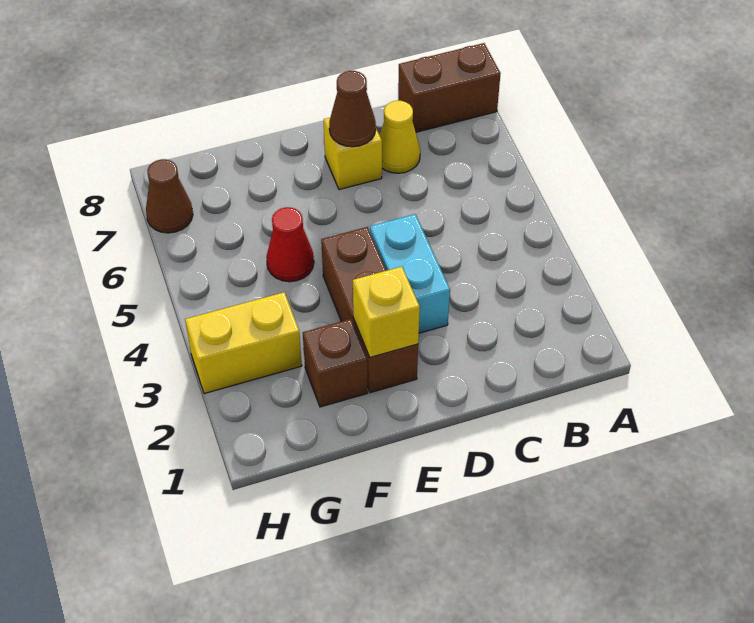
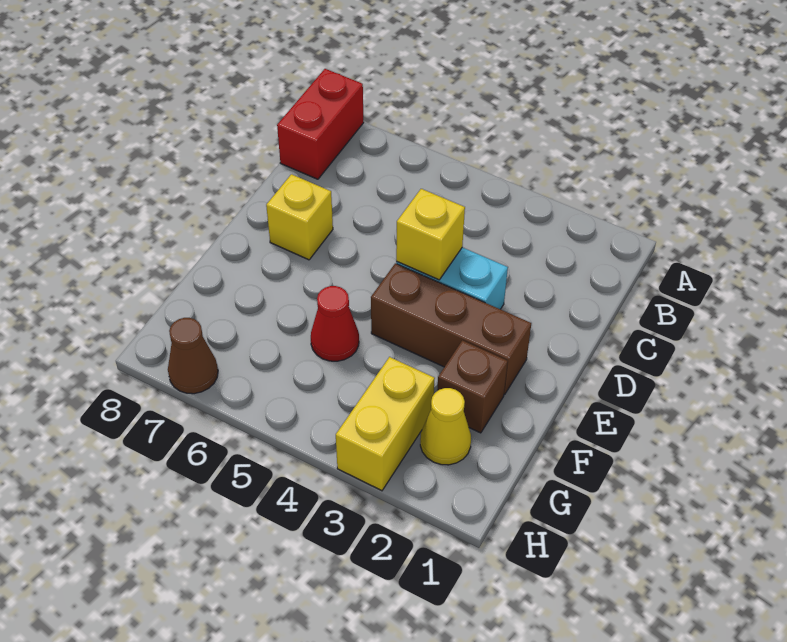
brown 1x2 brick [398,43,501,132] -> red 1x2 brick [277,69,364,179]
yellow 1x1 cone [380,101,420,173] -> yellow 1x1 cone moved to [420,388,471,465]
brown 1x1 cone [329,71,376,147] -> none
yellow 1x1 brick [353,267,420,357] -> yellow 1x1 brick moved to [396,189,465,280]

